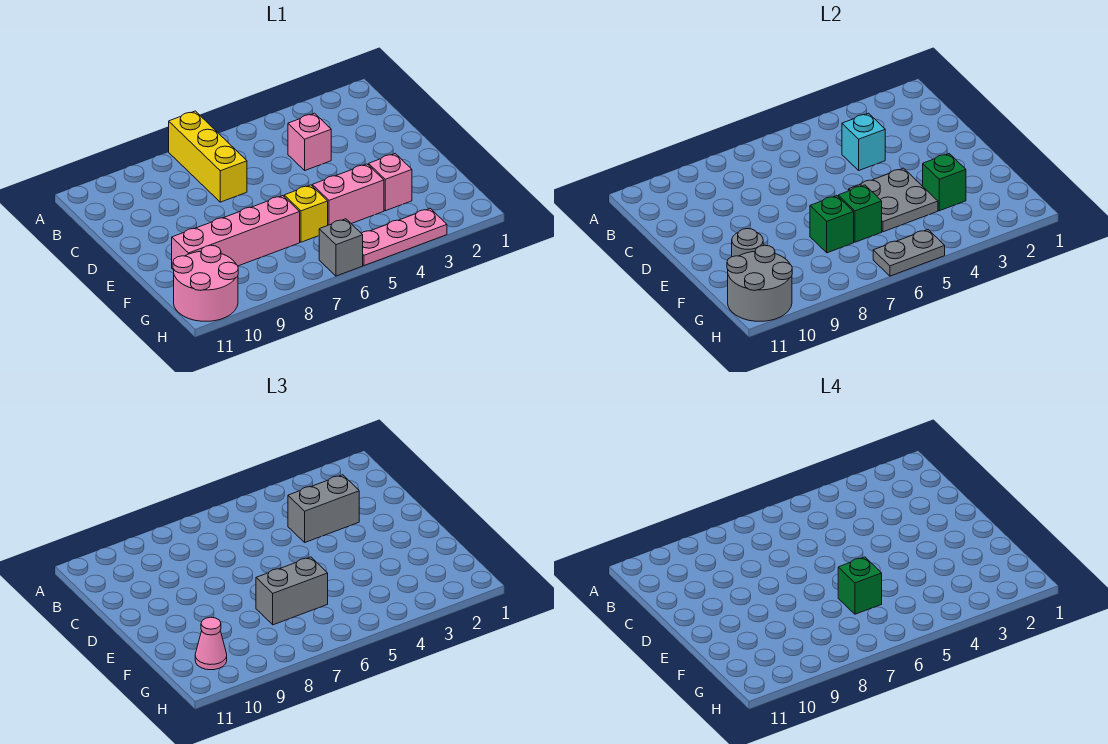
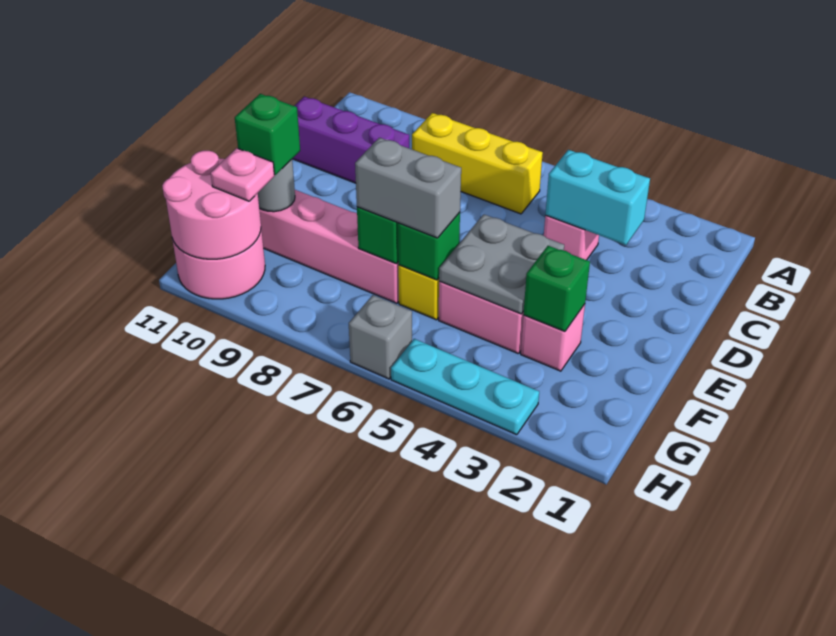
yellow 1x3 brick [169,111,247,202] -> yellow 1x3 brick turned to [412,113,543,214]
grey 1x2 brick [288,475,359,542] -> none
cyan 1x1 brick [842,113,885,170] -> cyan 1x2 brick [545,150,650,245]
none -> purple 1x3 brick [292,97,409,183]
green 1x1 brick [838,557,882,614] -> green 1x1 brick moved to [235,94,300,175]
grey 2x2 round brick [727,245,792,321] -> pink 2x2 round brick [162,151,261,259]
pink 1x1 cone [195,617,227,670] -> pink 1x1 plate [211,148,275,201]
pink 1x3 plate [361,209,447,266] -> cyan 1x3 plate [391,339,539,435]
grey 1x2 plate [873,230,945,276] -> none

